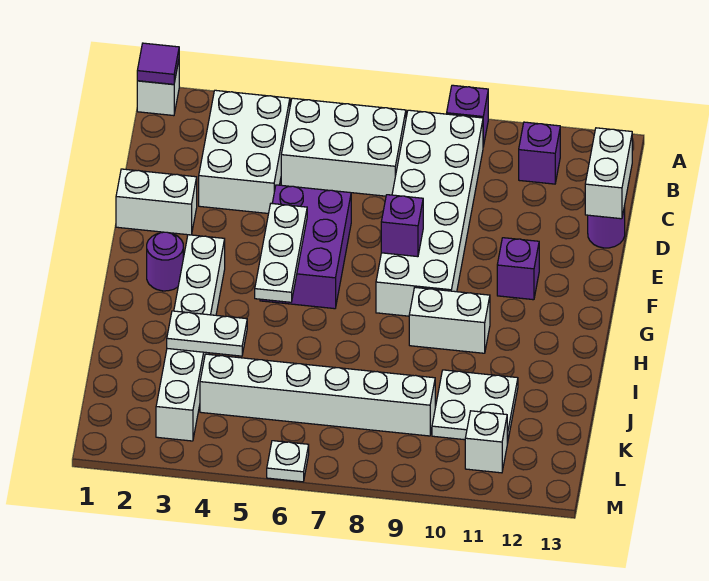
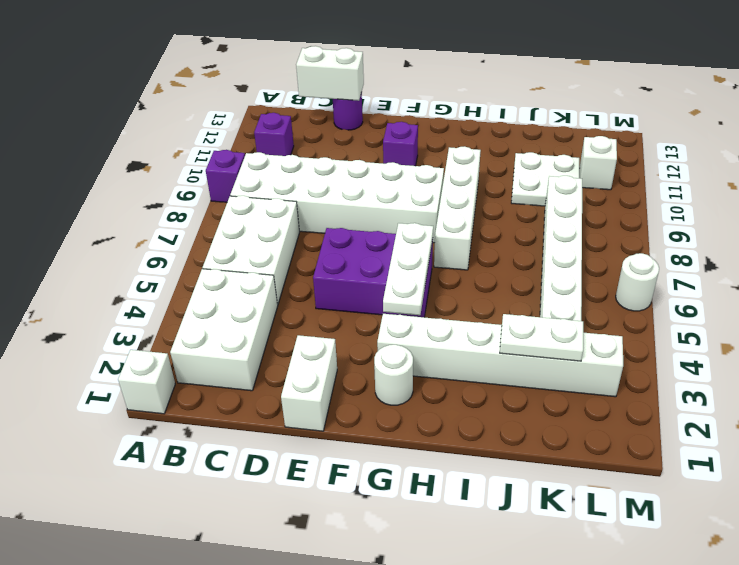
purple 1x1 tile [137,43,179,84] -> none
white 2x3 brick [199,90,290,214] -> white 2x3 brick turned to [170,269,278,391]
white 1x3 plate [255,203,307,302] -> white 1x3 plate turned to [383,223,433,315]
purple 1x1 brick [381,195,423,257] -> none
purple 1x1 round brick [147,232,183,291] -> white 1x1 round brick [374,345,413,405]
white 1x2 brick [409,287,490,353] -> white 1x4 brick [434,146,481,270]
white 1x2 plate [167,311,247,356] -> white 1x2 plate turned to [500,314,583,361]
white 1x1 plate [267,441,309,482] -> white 1x1 round brick [616,253,659,311]

